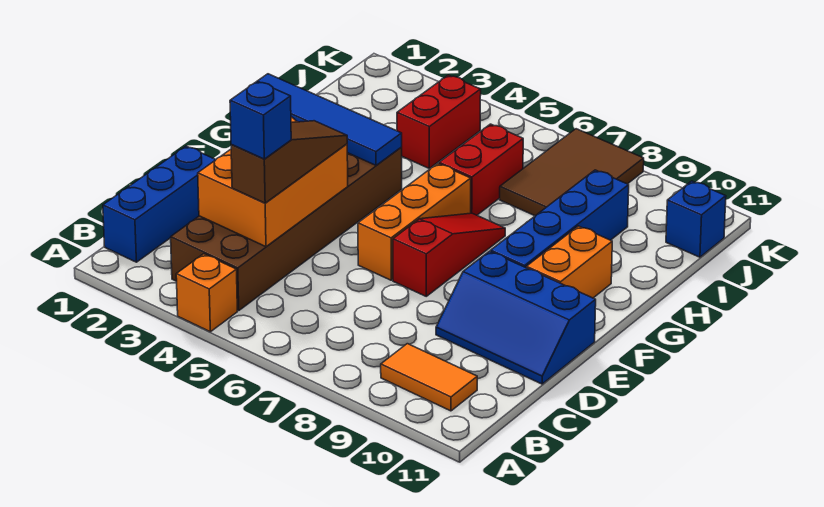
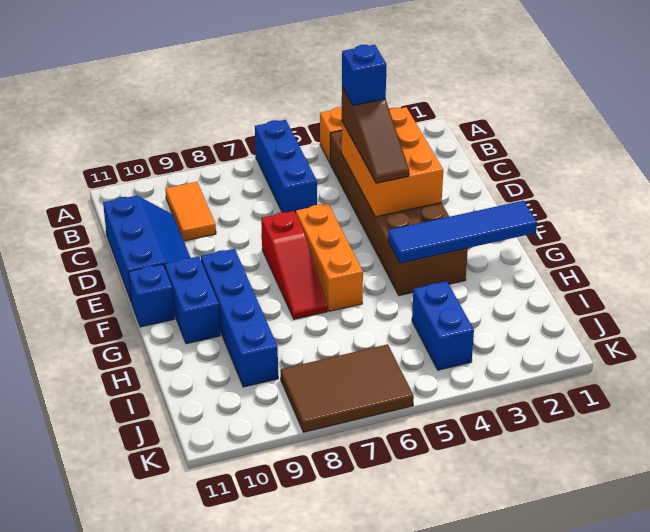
blue 1x3 brick [103,146,216,262] -> blue 1x3 brick moved to [255,120,317,214]
orange 1x2 tile [381,344,477,411] -> orange 1x2 tile turned to [165,182,216,241]
blue 2x3 slope [436,251,596,384] -> blue 2x3 slope turned to [103,196,190,301]
orange 1x2 brick [526,226,612,298] -> blue 1x2 brick [165,256,220,344]
red 1x2 brick [439,124,523,215] -> none
red 1x2 brick [397,75,481,168] -> blue 1x2 brick [412,281,474,370]
brown 2x3 tile [500,129,644,216] -> brown 2x3 tile turned to [280,344,414,432]
blue 1x1 brick [666,181,726,257] -> blue 1x1 brick moved to [129,264,174,327]

